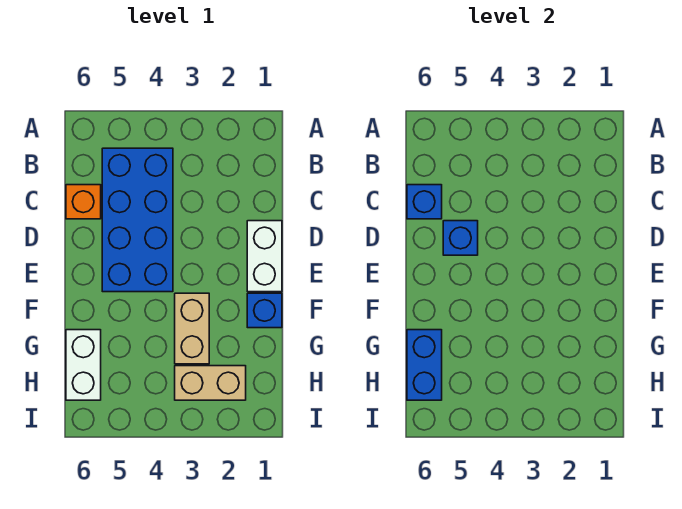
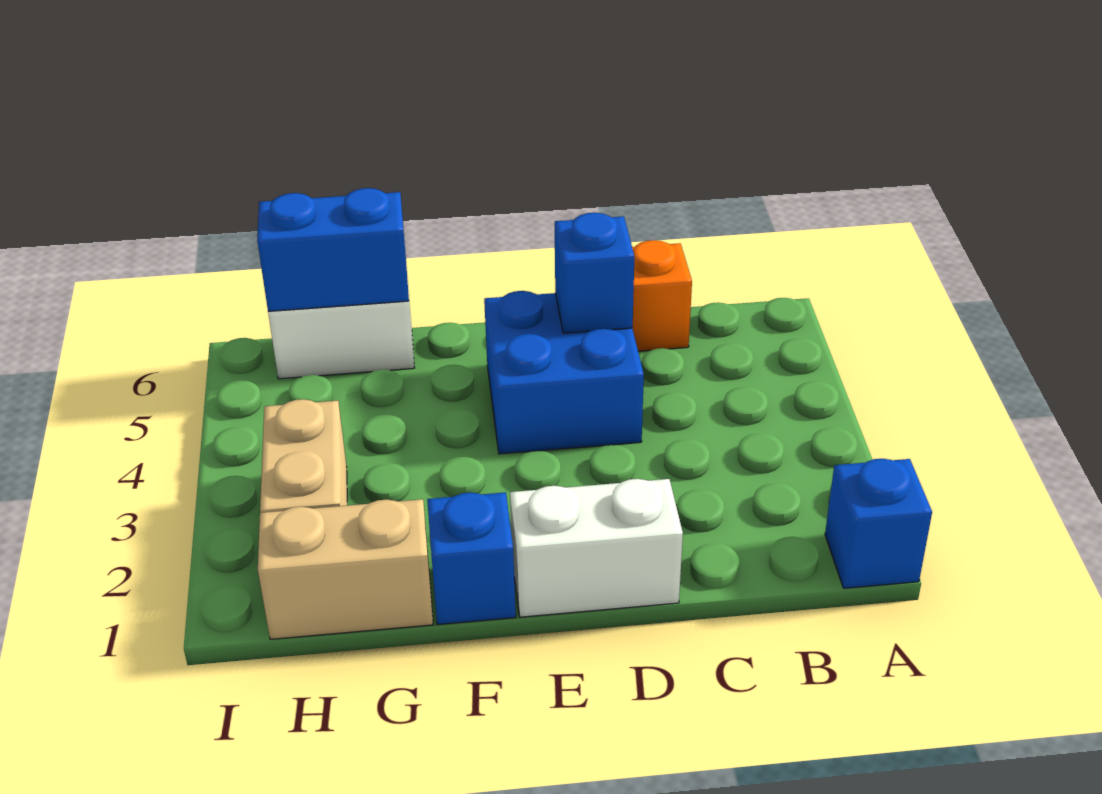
blue 2x4 brick [102,148,173,292] -> blue 2x2 brick [484,291,644,454]
blue 1x1 brick [407,185,442,219] -> blue 1x1 brick moved to [825,459,932,588]
tan 1x2 brick [175,293,209,364] -> tan 1x2 brick moved to [258,499,433,639]

